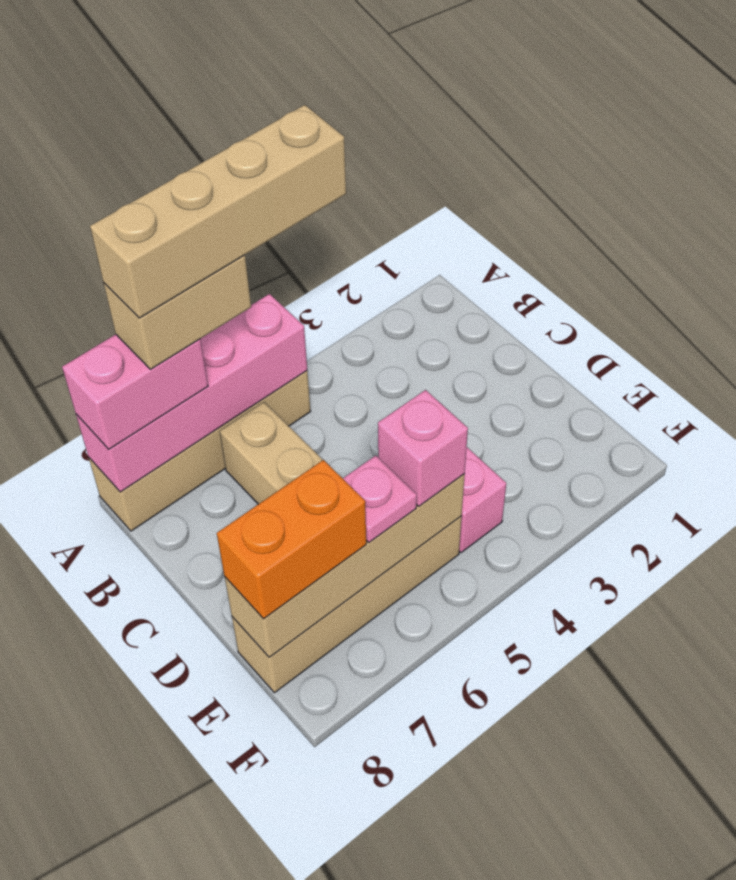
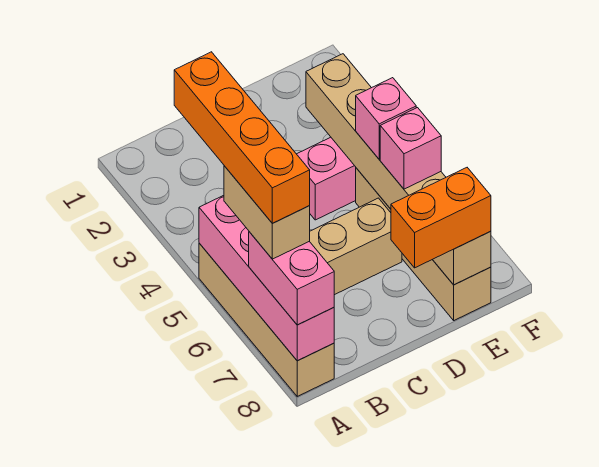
tan 1x4 brick [90,105,346,318] -> orange 1x4 brick [174,52,310,223]
tan 1x4 brick [225,474,465,657] -> tan 1x6 brick [306,54,491,285]
pink 1x1 plate [343,455,417,542] -> pink 1x1 brick [380,108,441,189]
orange 1x2 brick [217,460,366,619] -> orange 1x2 brick turned to [391,168,491,268]

